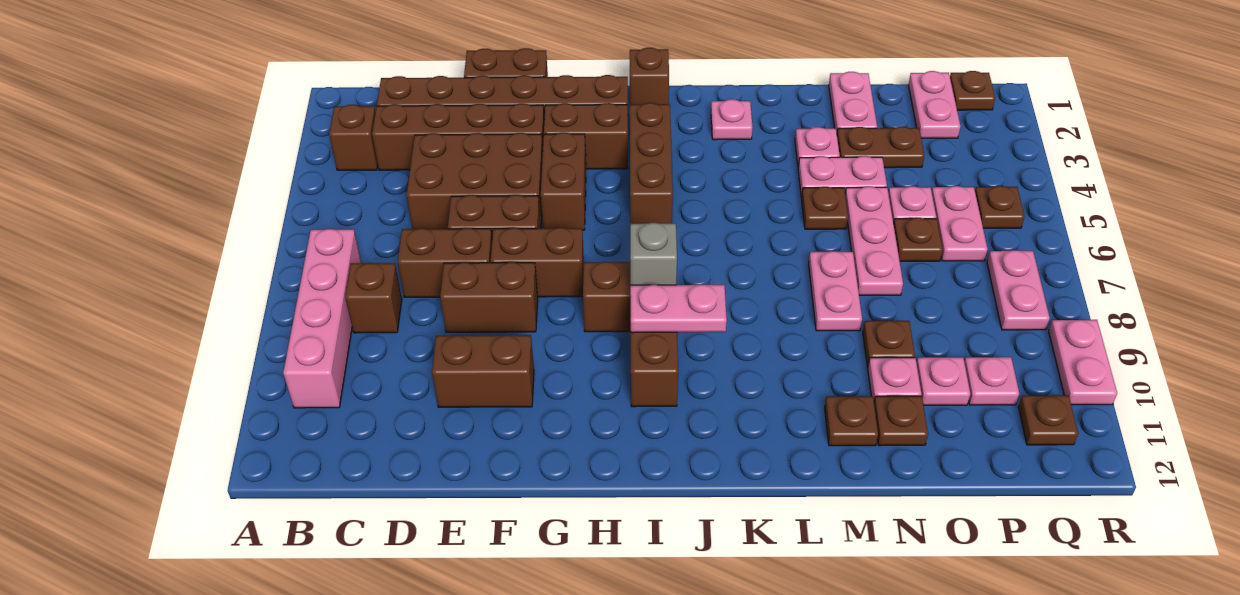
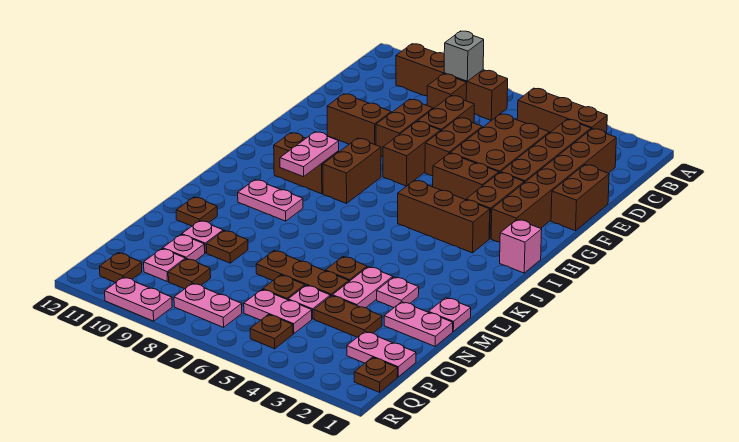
brown 1x1 brick [329,105,378,170] -> brown 1x3 brick [517,88,607,134]
pink 1x4 brick [283,229,361,408] -> brown 1x4 brick [396,44,508,121]
brown 1x2 brick [432,335,534,407] -> brown 1x2 brick turned to [327,94,391,145]
brown 1x1 brick [630,48,669,105] -> pink 1x1 brick [500,220,542,273]
grey 1x1 brick [630,223,677,285] -> grey 1x1 brick moved to [444,31,484,81]
pink 1x1 plate [711,99,753,140] -> pink 1x1 plate moved to [429,298,471,331]
pink 1x2 plate [809,251,862,331] -> pink 1x2 plate moved to [238,180,303,221]
brown 1x2 plate [837,127,924,168] -> brown 1x2 plate turned to [314,296,382,337]
pink 1x3 plate [845,187,903,295] -> brown 1x3 plate [256,251,349,296]
brown 1x1 plate [874,396,928,446] -> brown 1x1 plate moved to [168,259,211,289]

